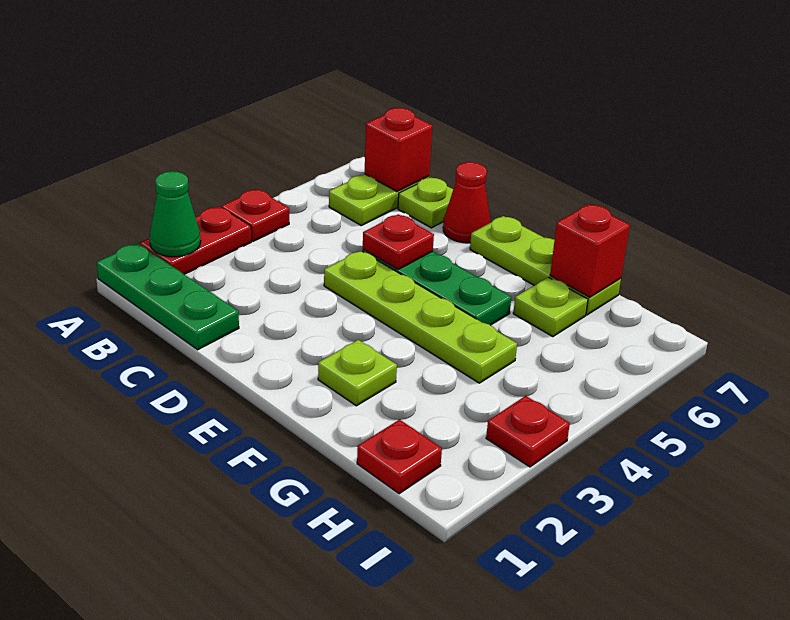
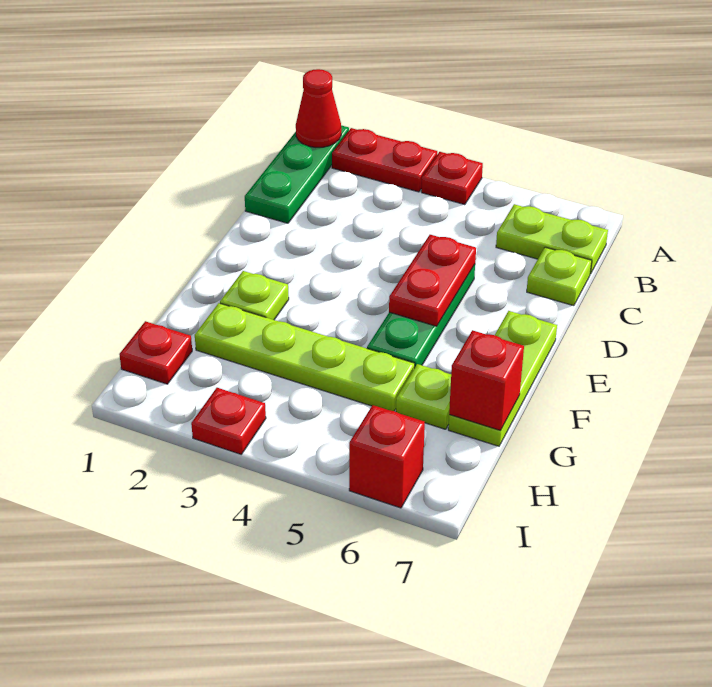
green 1x1 cone [150,171,201,257] -> none
red 1x1 brick [364,108,432,191] -> red 1x1 brick moved to [349,405,425,508]
lime 1x4 plate [324,251,517,383] -> lime 1x4 plate turned to [195,303,415,411]
red 1x1 plate [363,214,434,270] -> red 1x2 plate [389,235,476,326]
red 1x1 cone [443,162,491,243] -> red 1x1 cone moved to [296,69,341,147]

